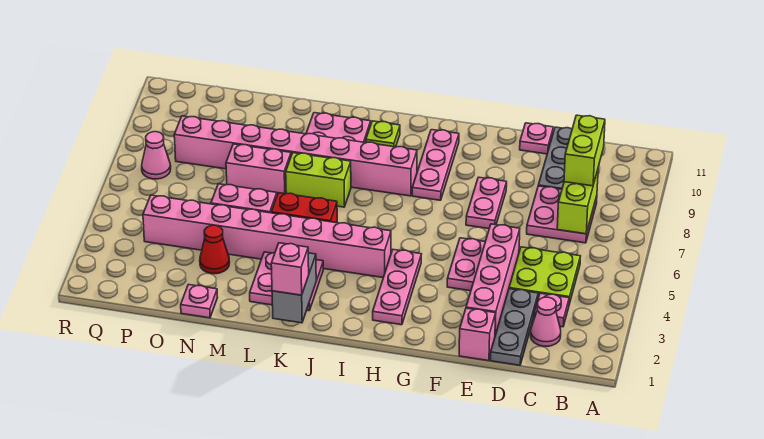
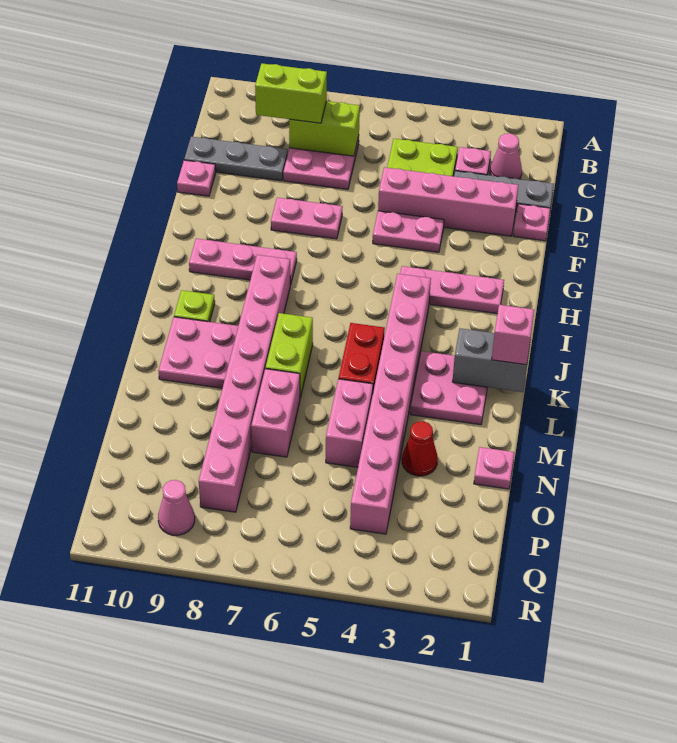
pink 1x1 brick [459,308,496,361] -> pink 1x1 plate [513,204,550,241]
pink 1x1 cone [142,132,171,179] -> pink 1x1 cone moved to [158,480,195,535]

